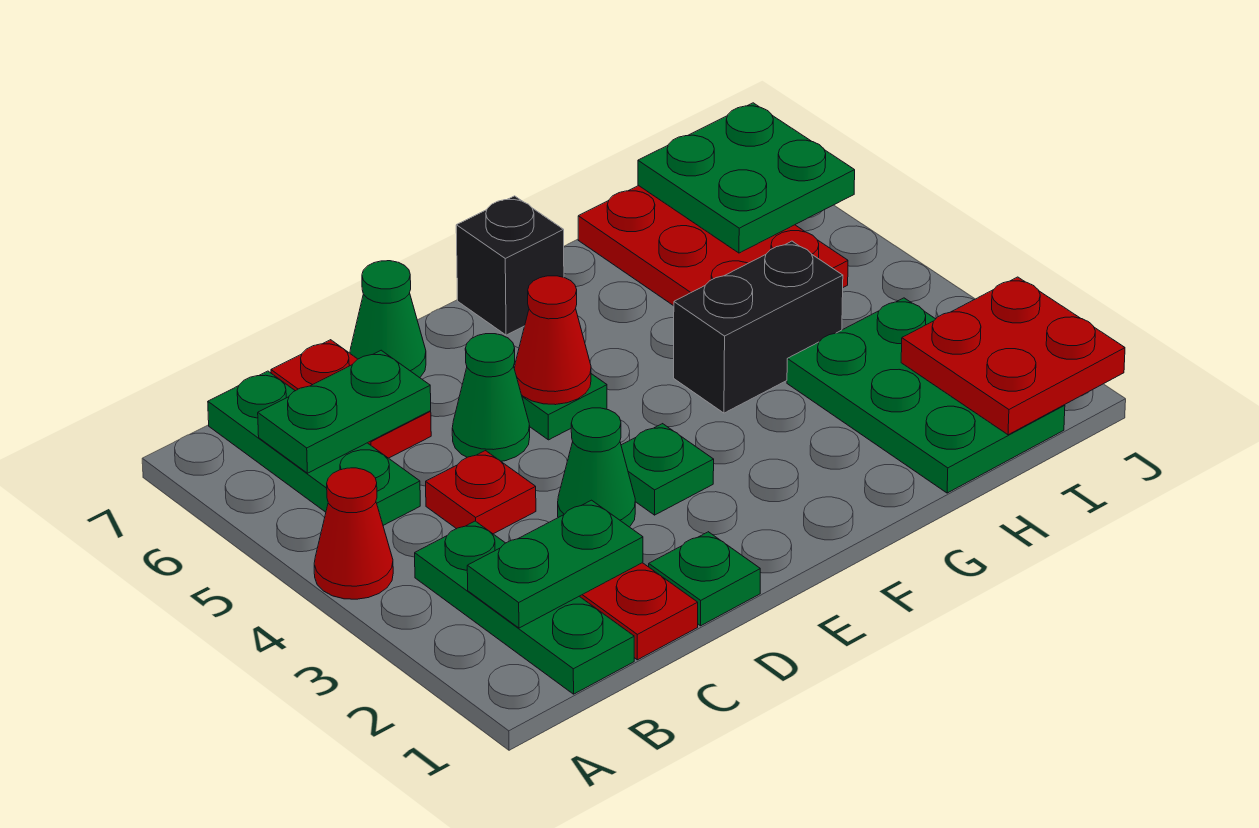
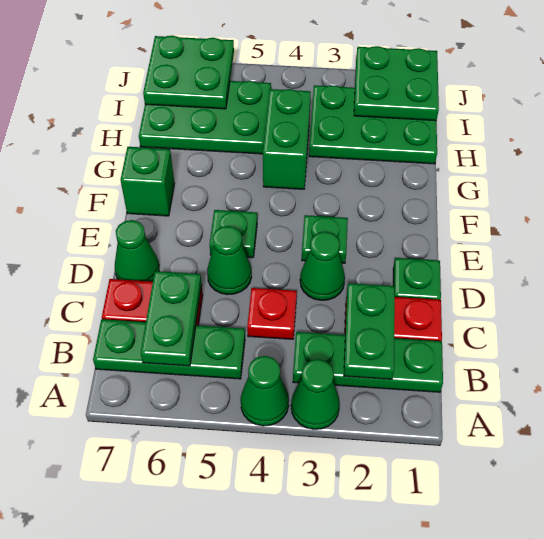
none -> green 1x1 cone [291,359,340,429]
red 1x1 cone [314,468,393,599] -> green 1x1 cone [241,356,289,426]
red 1x1 cone [514,276,591,405] -> none
black 1x1 brick [456,196,564,335] -> green 1x1 brick [121,147,174,216]
black 1x2 brick [674,241,843,413] -> green 1x2 brick [263,89,311,189]
red 2x3 plate [578,186,848,306] -> green 2x3 plate [139,81,271,154]
red 2x2 plate [901,277,1125,435] -> green 2x2 plate [354,46,439,121]

